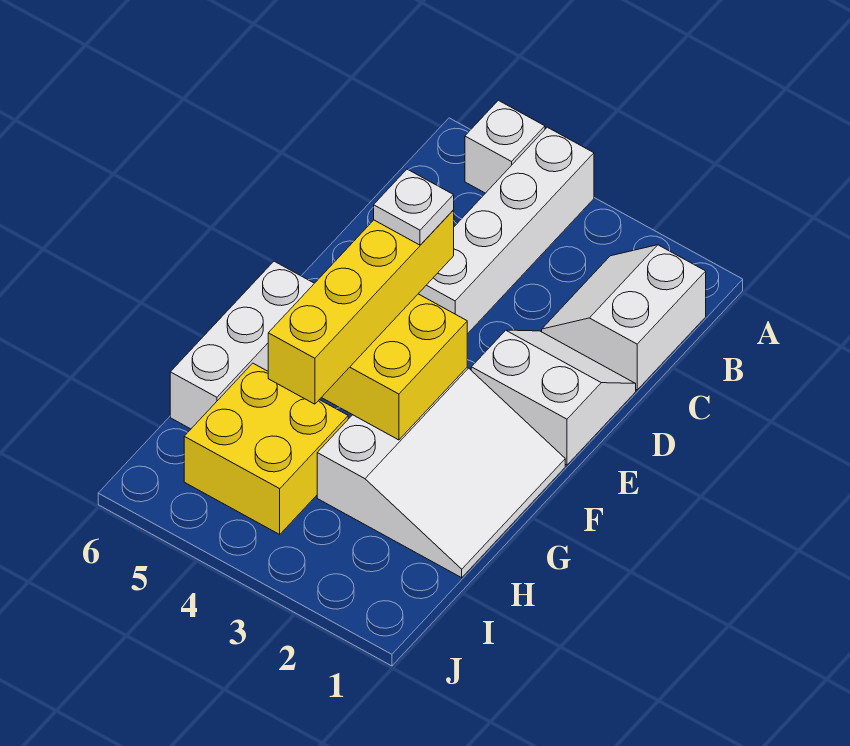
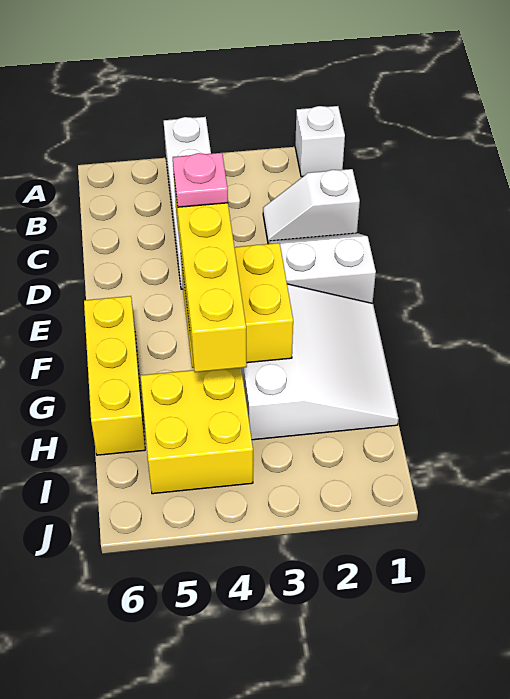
white 1x1 brick [465,100,545,193] -> white 1x1 brick moved to [295,106,345,177]
white 2x2 slope [542,245,706,390] -> white 1x2 slope [263,169,360,244]
white 1x1 plate [374,169,454,245] -> pink 1x1 plate [173,153,228,207]
white 1x3 brick [170,261,314,429] -> yellow 1x3 brick [84,296,145,455]

